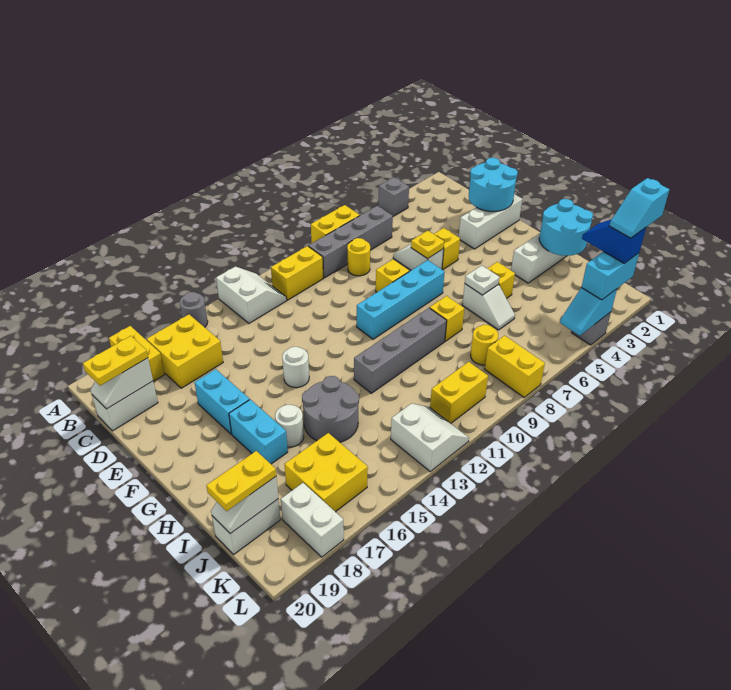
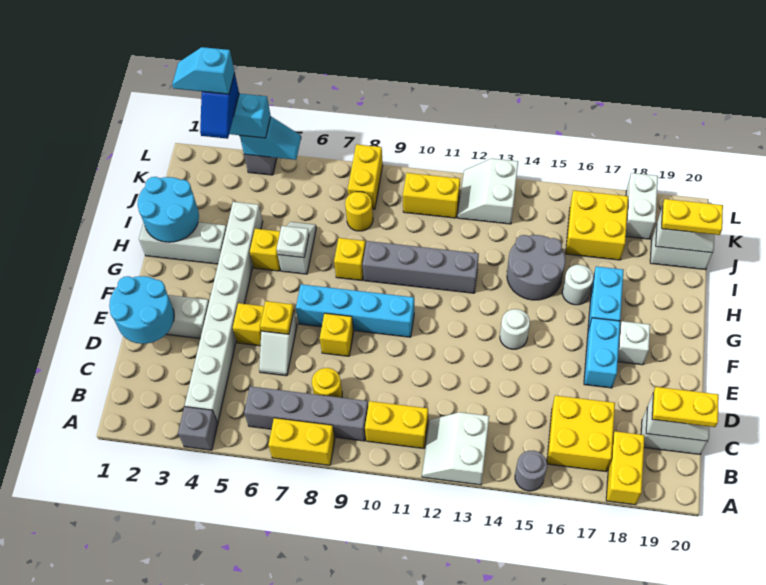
none -> white 1x8 brick [185,202,263,422]
none -> white 1x1 brick [618,321,650,365]
cyan 1x2 slope [609,178,669,238] -> cyan 1x2 slope turned to [172,47,235,94]

